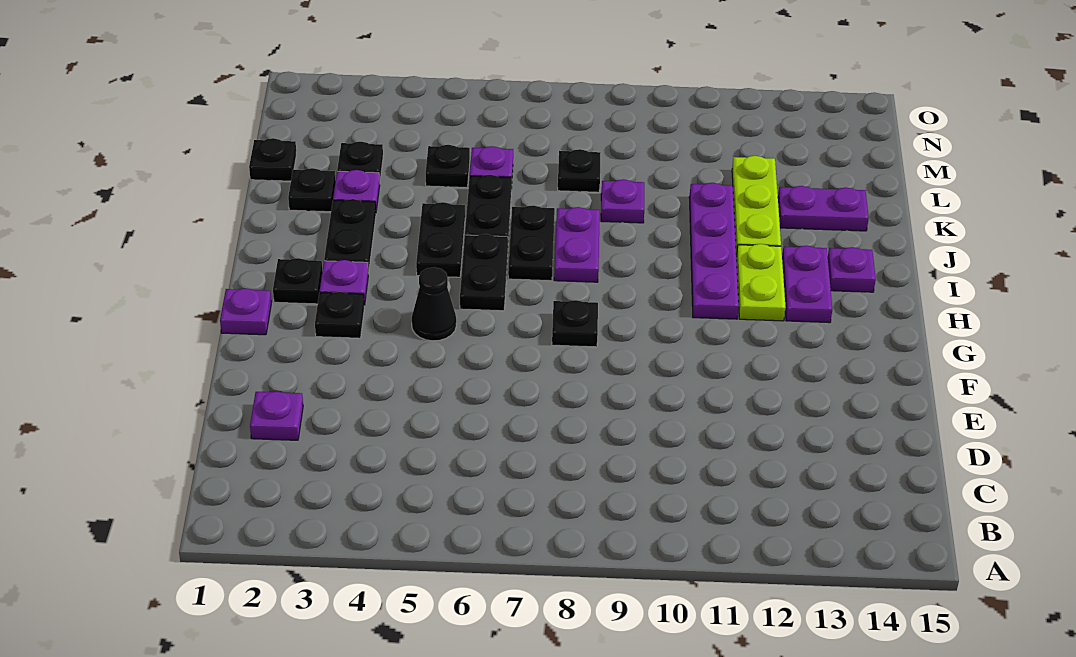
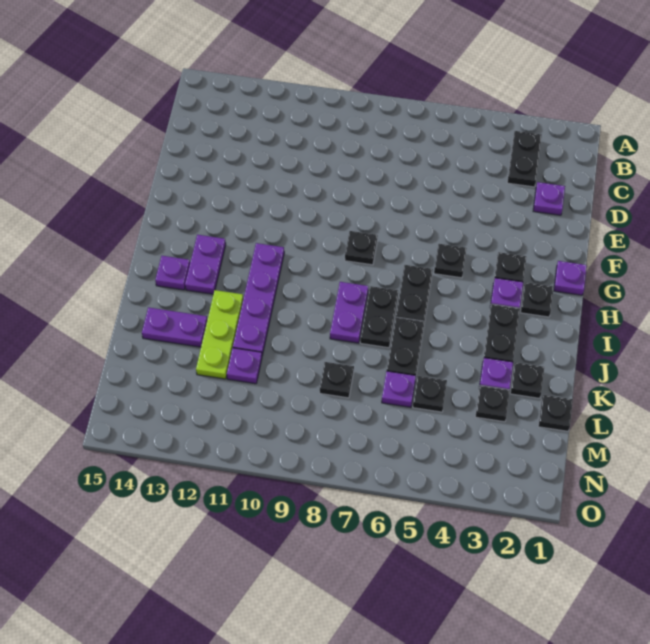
black 1x1 cone [412,267,456,341] -> black 1x1 plate [434,244,467,278]
lime 1x2 plate [736,244,786,321] -> none
black 1x2 plate [416,202,465,277] -> black 1x2 plate moved to [507,131,542,187]
purple 1x1 plate [601,179,644,223] -> purple 1x1 plate moved to [227,348,262,384]

